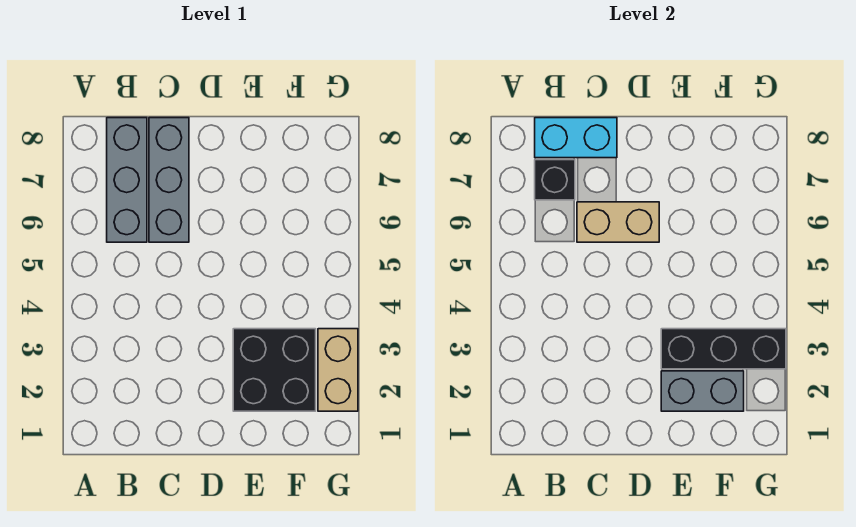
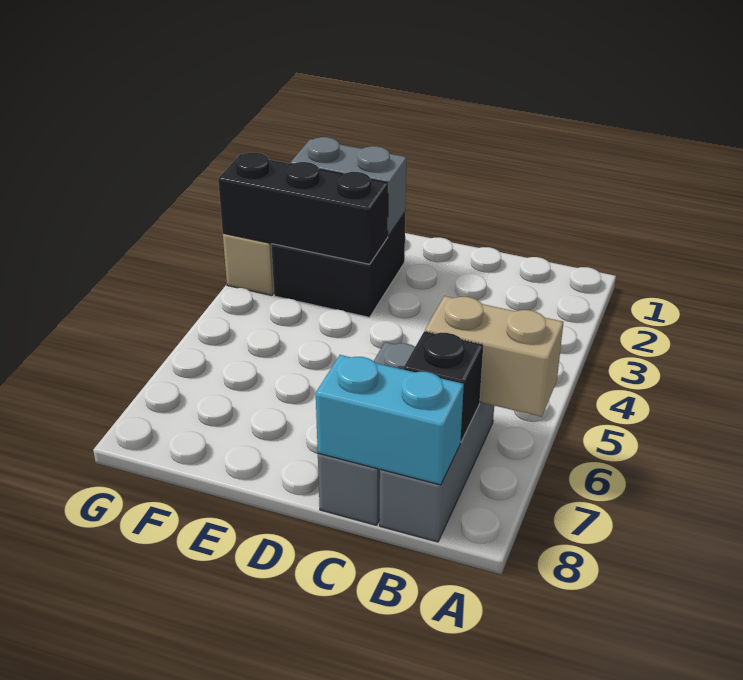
tan 1x2 brick [577,202,659,242] -> tan 1x2 brick moved to [425,296,563,417]

